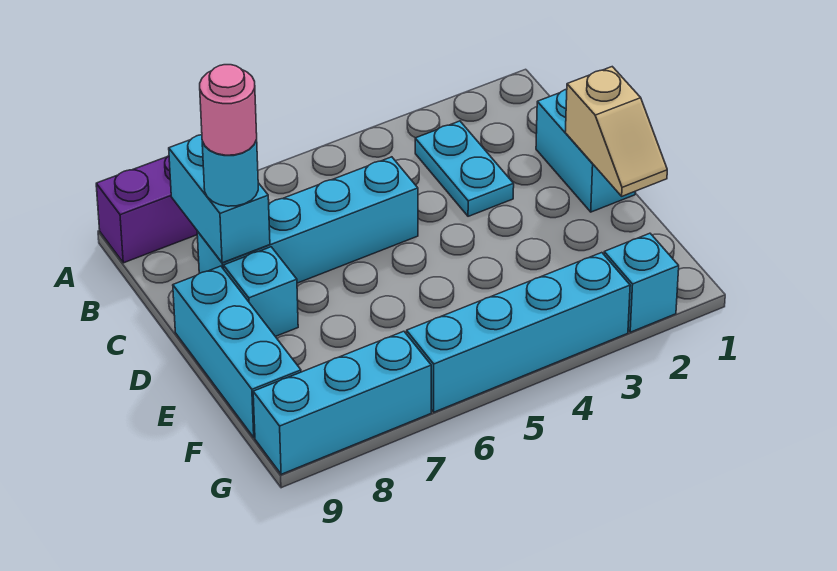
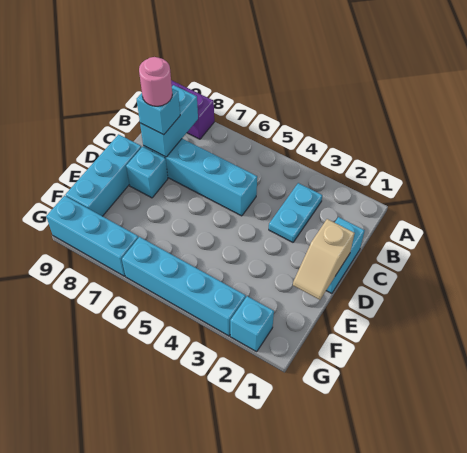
cyan 1x1 round brick [202,140,258,206] -> cyan 1x1 brick [137,89,180,135]

